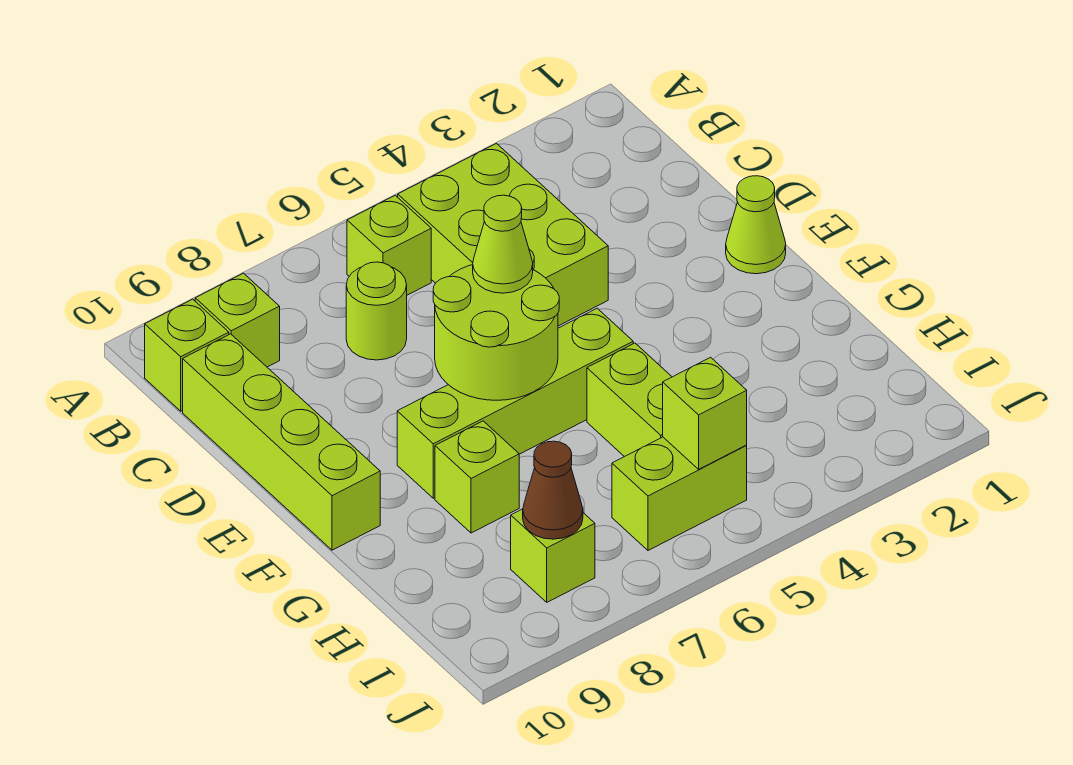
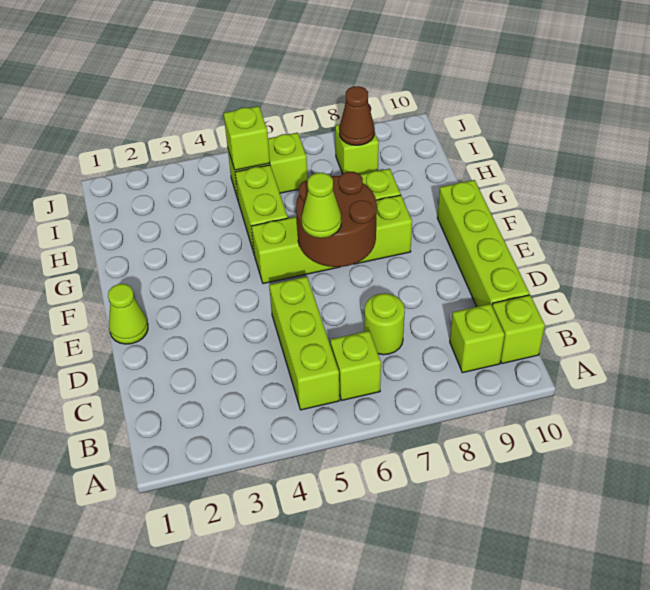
lime 2x3 brick [398,144,608,326] -> lime 1x3 brick [269,277,340,410]
lime 2x2 round brick [433,265,559,400] -> brown 2x2 round brick [296,172,377,267]

